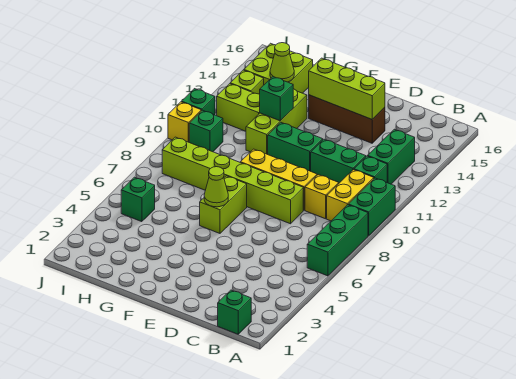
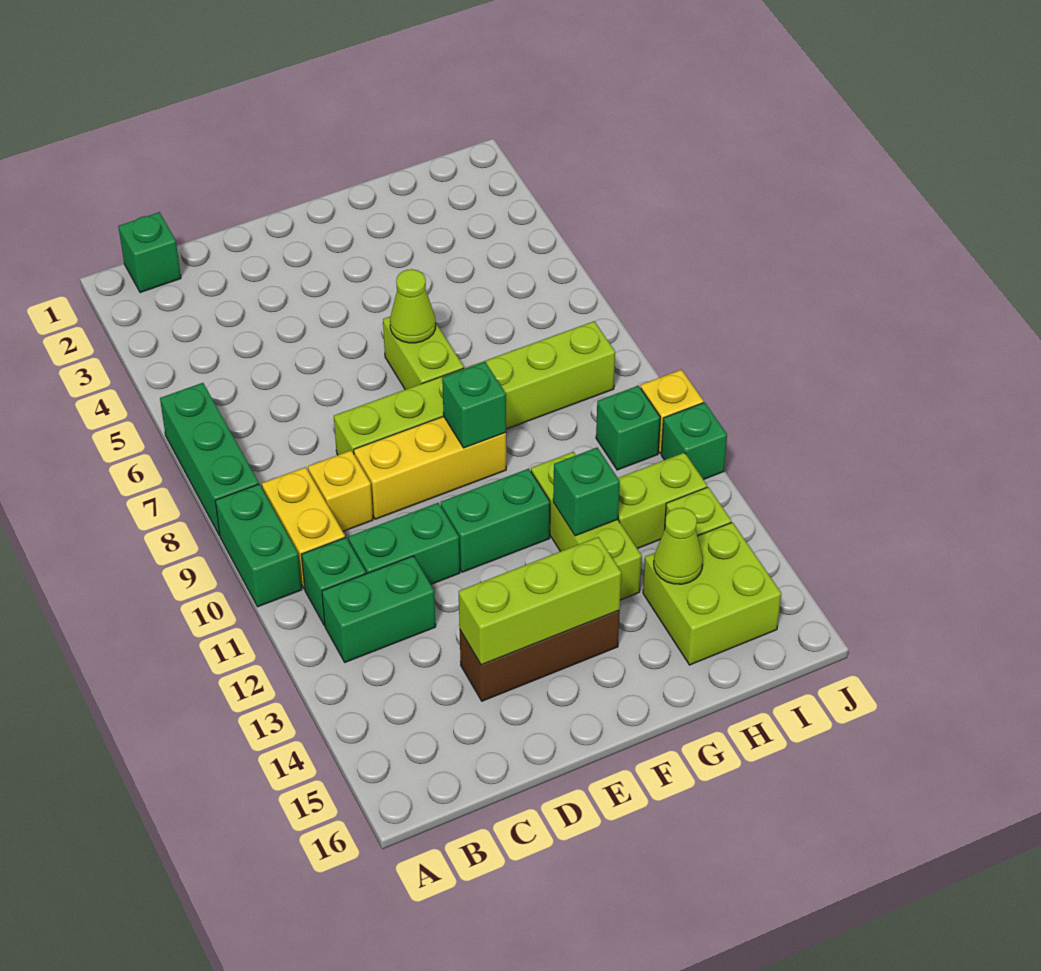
green 1x2 brick [368,129,415,184] -> green 1x2 brick turned to [322,556,436,662]
green 1x1 brick [121,177,155,222] -> green 1x1 brick moved to [442,362,506,448]

